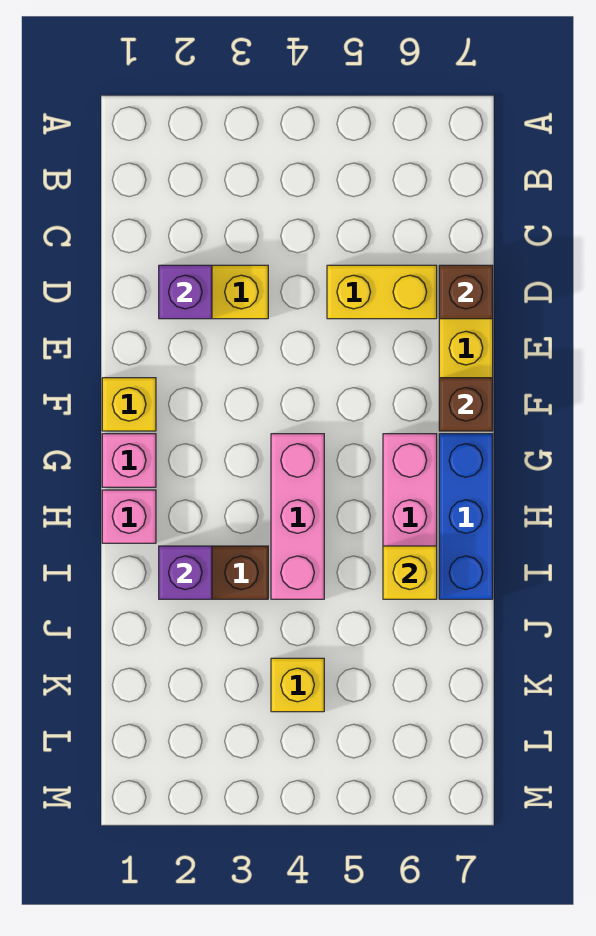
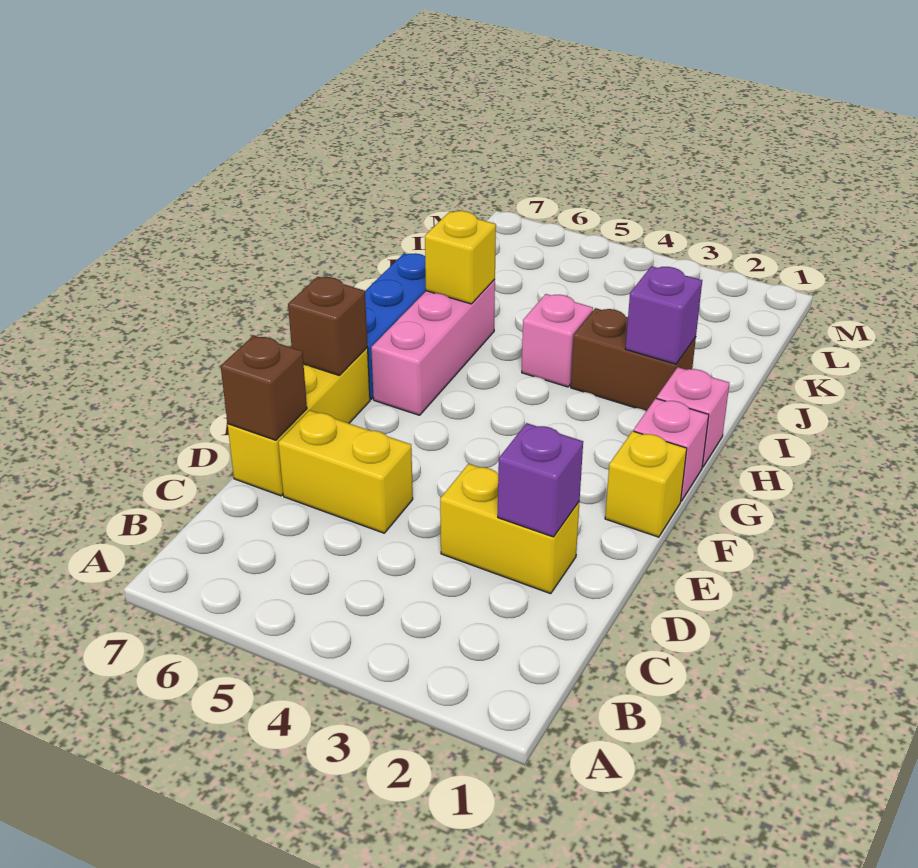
pink 1x3 brick [271,434,324,599] -> pink 1x1 brick [522,294,593,387]
yellow 1x1 brick [271,658,324,712] -> none

